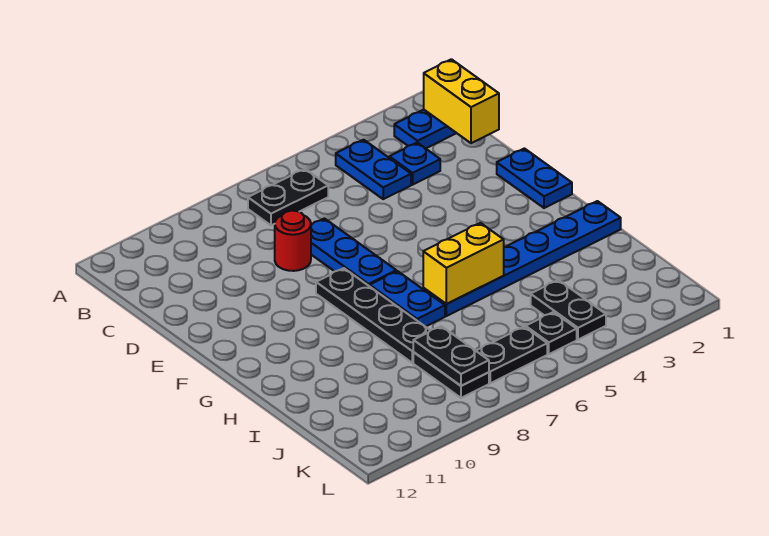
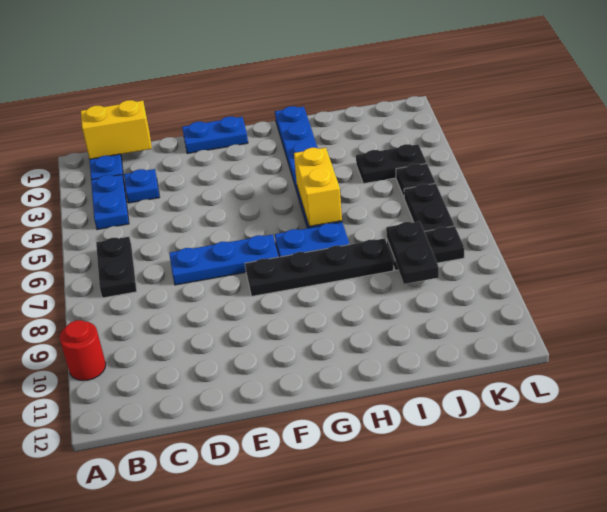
blue 1x2 plate [336,140,411,199] -> blue 1x2 plate turned to [91,175,129,230]
red 1x1 round brick [275,211,311,271] -> red 1x1 round brick moved to [59,320,106,381]
black 1x2 plate [413,326,489,386] -> black 1x2 plate turned to [386,221,439,284]

